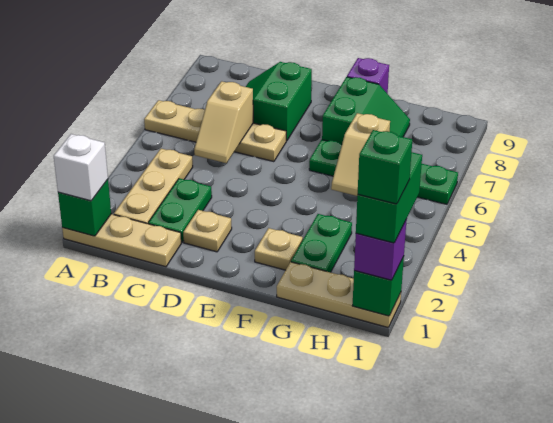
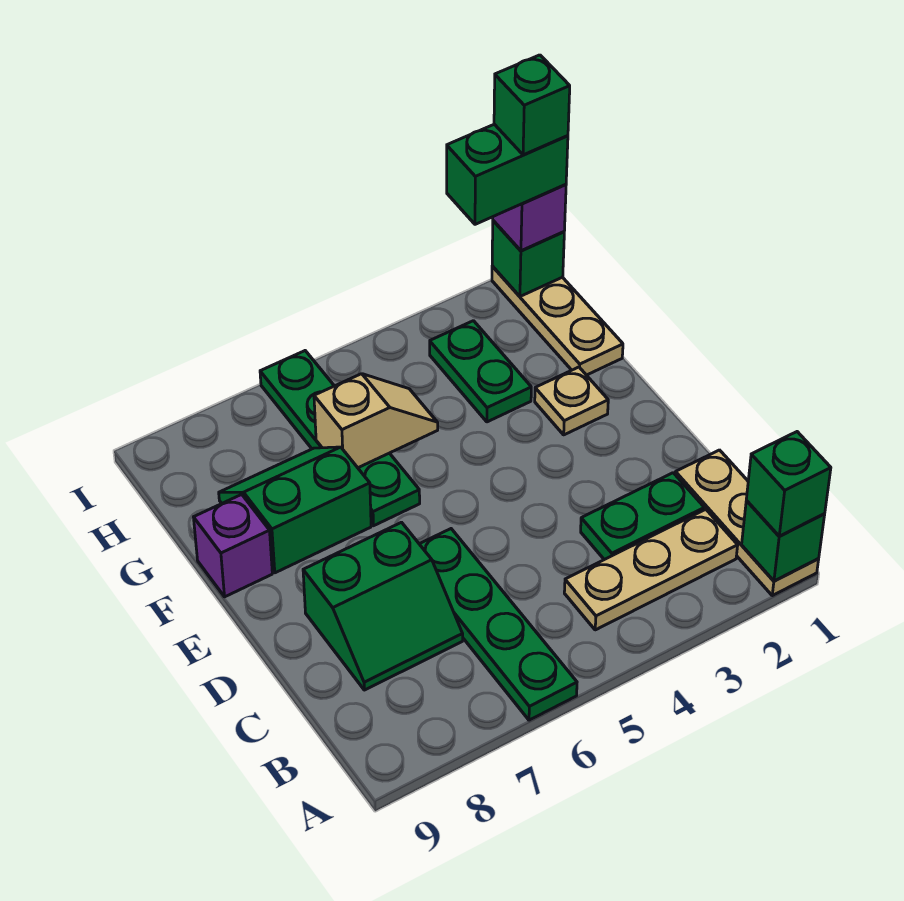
white 1x1 brick [54,134,108,201] -> green 1x1 brick [746,432,831,536]
tan 1x4 plate [144,100,286,162] -> green 1x4 plate [420,529,577,720]
tan 1x2 slope [194,81,253,163] -> none
tan 1x1 plate [183,210,232,252] -> none
green 1x2 plate [291,214,352,272] -> green 1x2 plate turned to [430,321,531,422]

